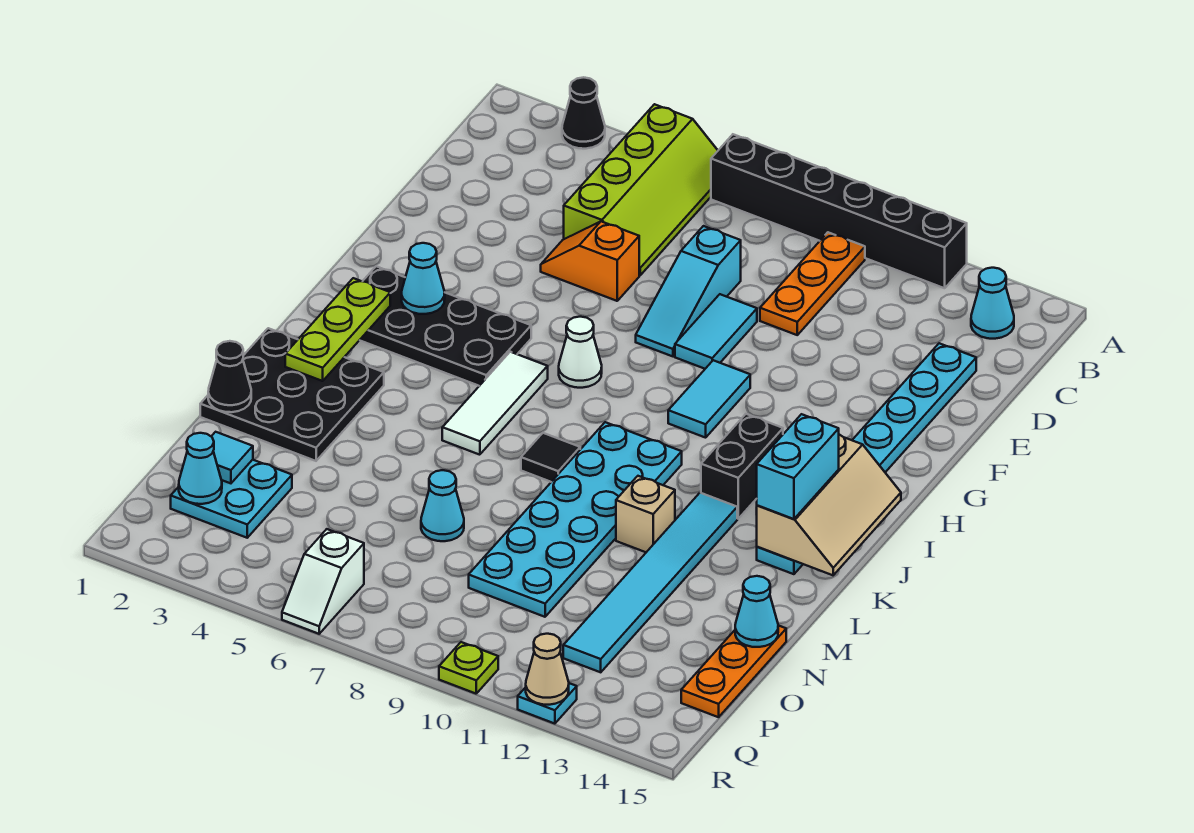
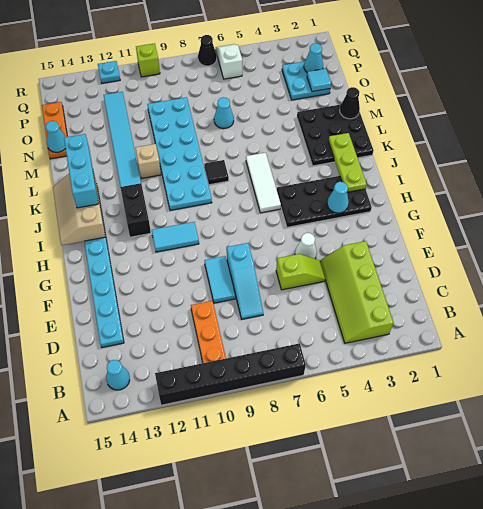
black 1x1 cone [562,77,605,149] -> black 1x1 cone moved to [198,35,217,66]
lime 2x4 slope [564,104,718,275] -> lime 2x4 slope moved to [320,241,394,343]
cyan 1x3 slope [636,226,741,356] -> cyan 1x3 slope turned to [227,243,263,319]
orange 1x2 slope [541,221,639,301] -> lime 1x2 slope [276,254,325,290]
cyan 1x2 tile [668,360,750,438] -> cyan 1x2 tile turned to [152,222,199,252]
white 1x1 cone [559,317,602,388] -> white 1x1 cone moved to [295,233,317,259]
cyan 1x2 brick [757,414,839,519] -> cyan 1x3 brick [64,134,99,208]
lime 1x1 plate [439,642,498,694] -> lime 1x1 brick [136,43,160,77]
tan 1x1 cone [526,634,569,705] -> none

